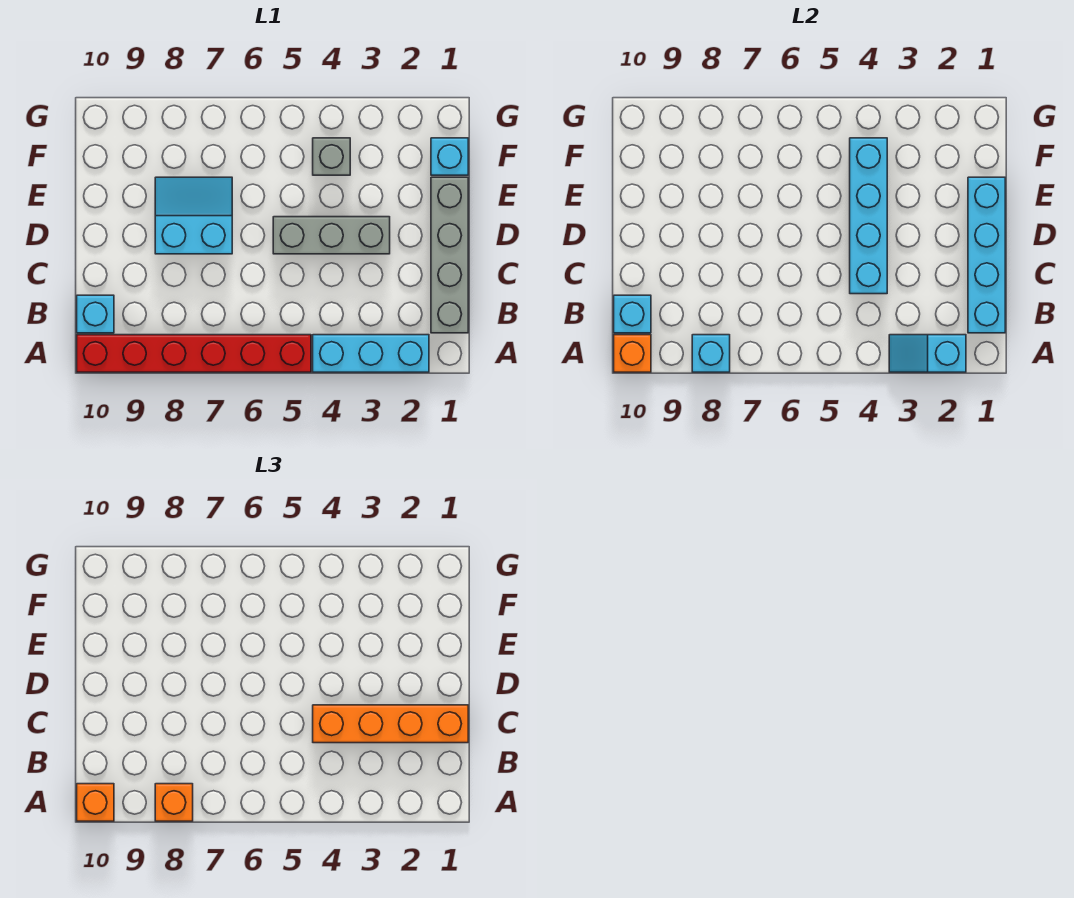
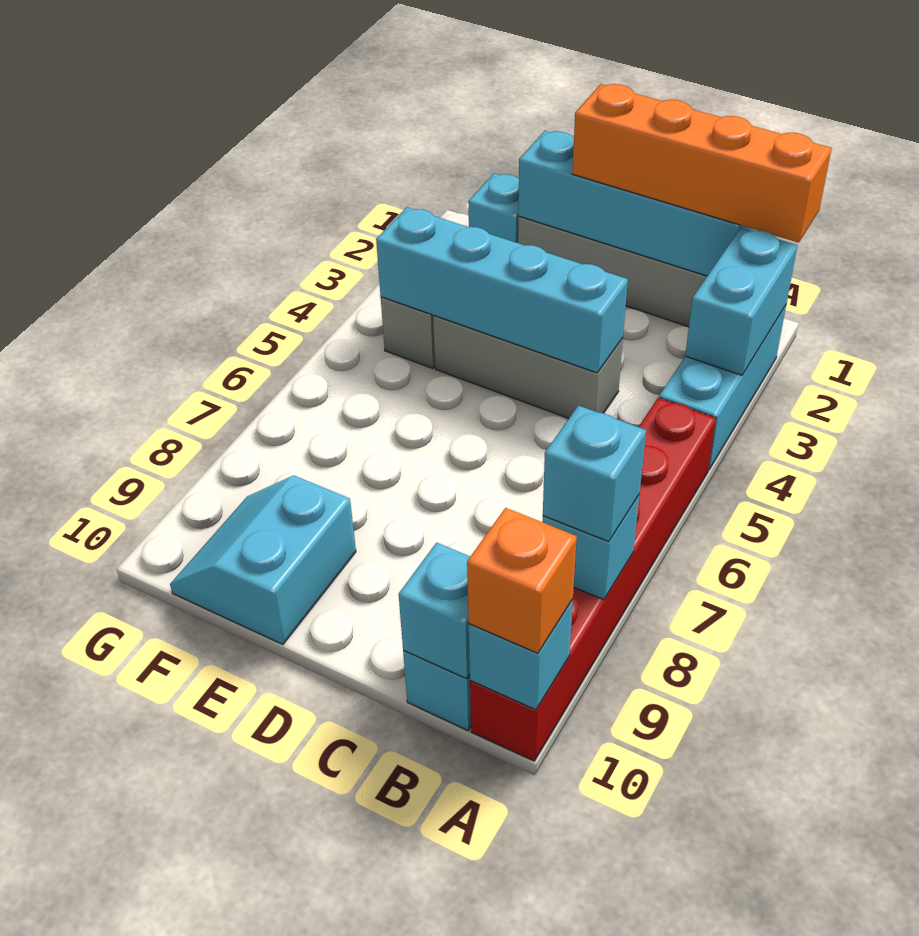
cyan 1x2 slope [889,335,966,372] -> cyan 1x2 brick [685,228,797,375]
orange 1x1 brick [155,784,193,821] -> cyan 1x1 brick [543,406,646,542]
orange 1x1 brick [614,335,651,372] -> cyan 1x1 brick [469,599,573,710]
orange 1x4 brick [313,705,468,743] -> orange 1x4 brick turned to [572,84,832,243]
grey 1x3 brick [273,217,390,254] -> grey 1x3 brick turned to [433,315,623,418]
cyan 2x2 slope [155,177,232,254] -> cyan 2x2 slope moved to [170,475,356,645]

